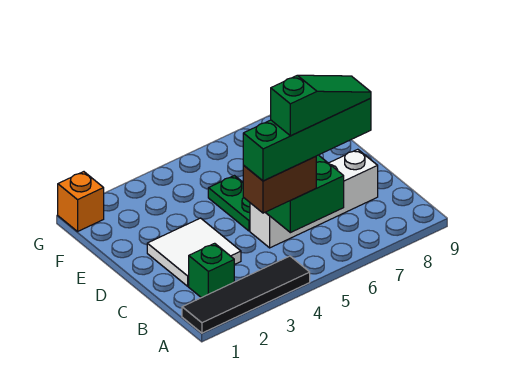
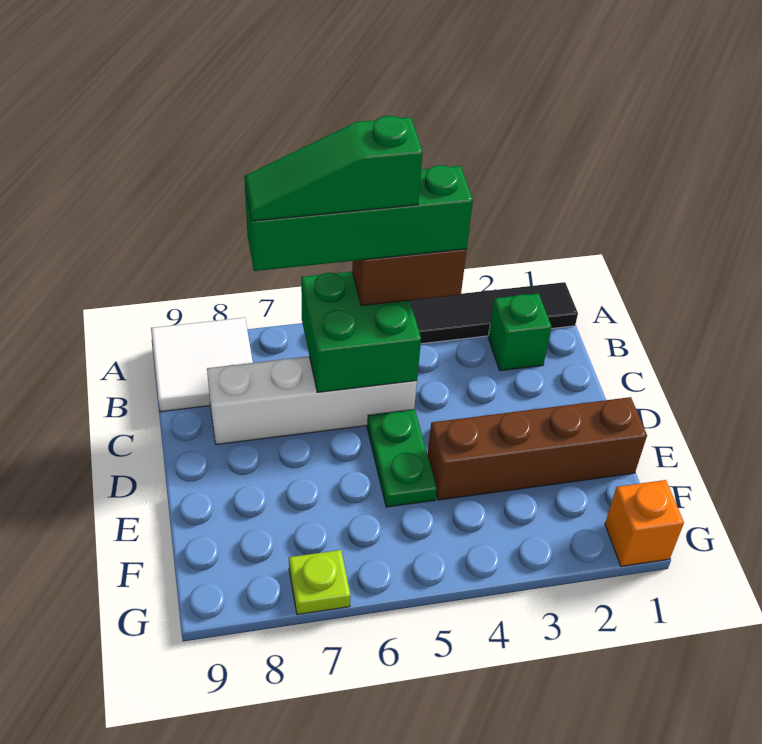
white 2x2 tile [147,218,241,286] -> white 2x2 tile moved to [151,318,253,412]
none -> brown 1x4 brick [428,397,647,500]
none -> lime 1x1 plate [289,550,351,615]

